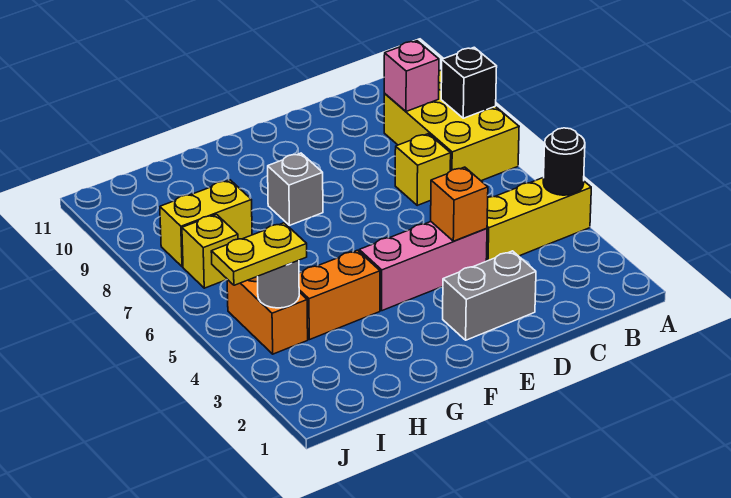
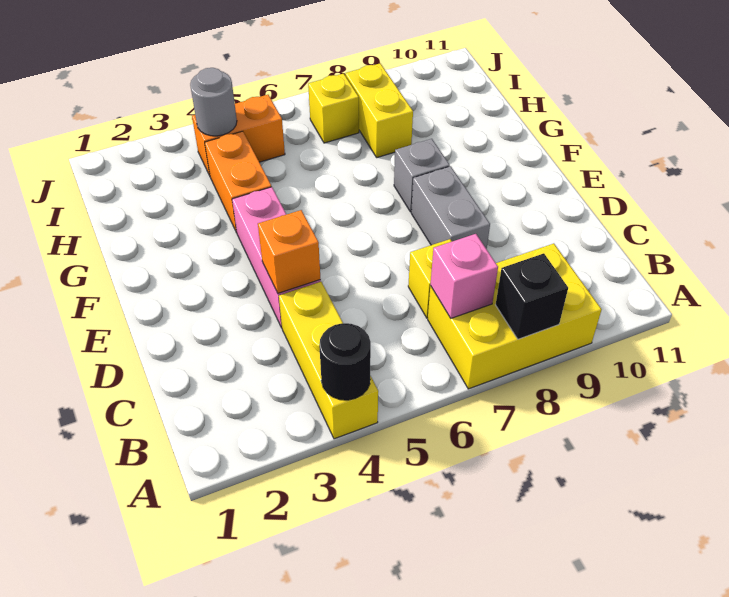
pink 1x1 brick [384,41,439,111] -> pink 1x1 brick moved to [431,234,498,318]
grey 1x2 brick [443,251,536,340] -> grey 1x2 brick moved to [411,166,490,249]
yellow 1x2 plate [211,223,307,285] -> none

